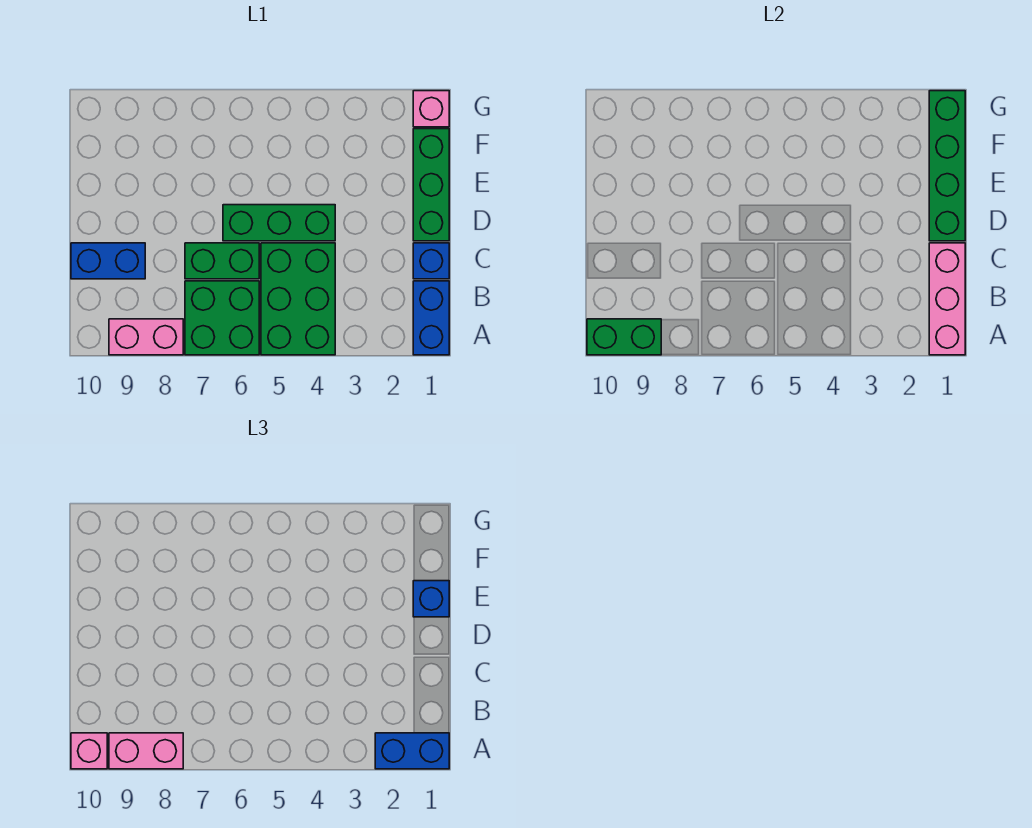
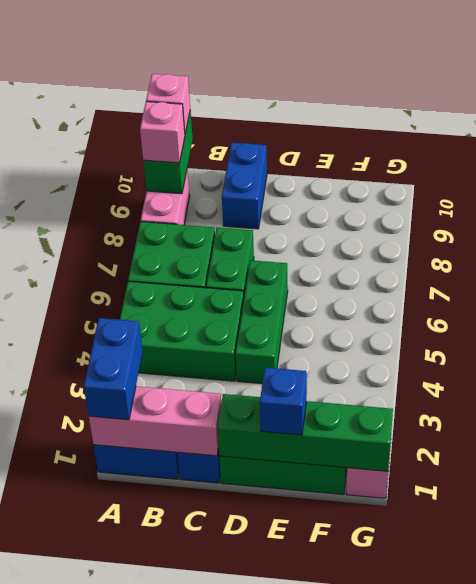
pink 1x2 brick [109,733,183,769] -> pink 1x1 brick [140,102,185,163]

